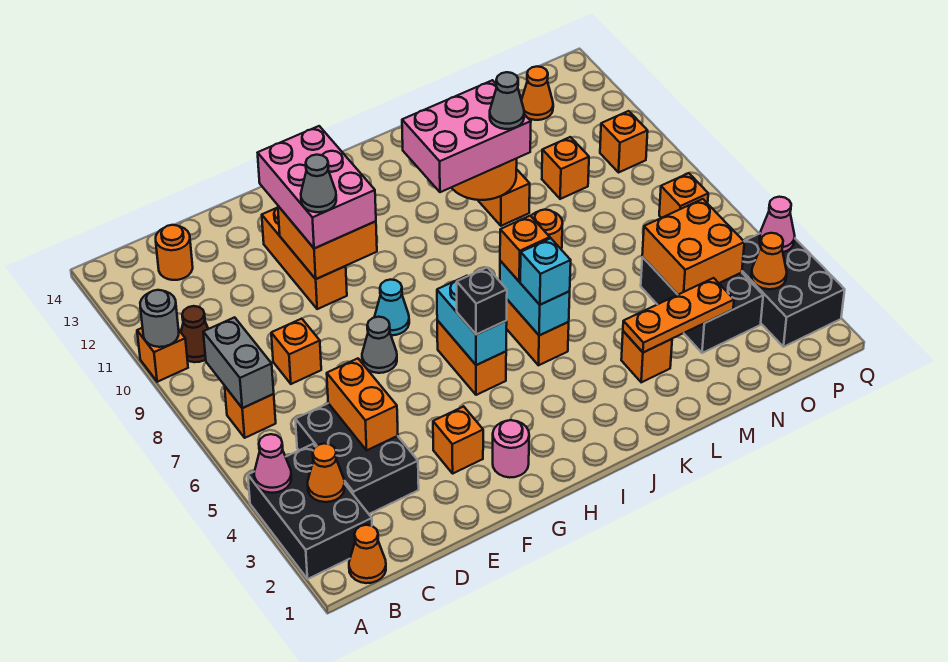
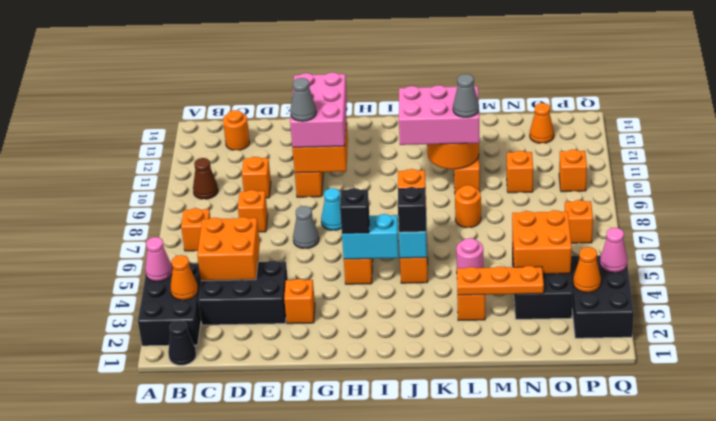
orange 1x1 brick [137,328,188,382] -> orange 1x1 brick moved to [242,157,271,198]
grey 1x1 round brick [140,290,179,347] -> none
orange 1x1 cone [349,525,386,583] -> black 1x1 cone [168,320,196,365]
grey 1x2 brick [203,317,274,408] -> none
black 2x3 brick [295,403,419,514] -> black 2x3 brick turned to [198,261,288,325]
orange 1x2 brick [327,359,398,450] -> orange 2x2 brick [197,217,260,281]
pink 1x1 round brick [493,420,529,478] -> pink 1x1 round brick moved to [456,238,483,268]
cyan 1x2 brick [437,276,507,365] -> cyan 1x2 brick turned to [342,214,399,259]
cyan 1x1 brick [520,238,571,305] -> black 1x1 brick [398,187,426,232]

